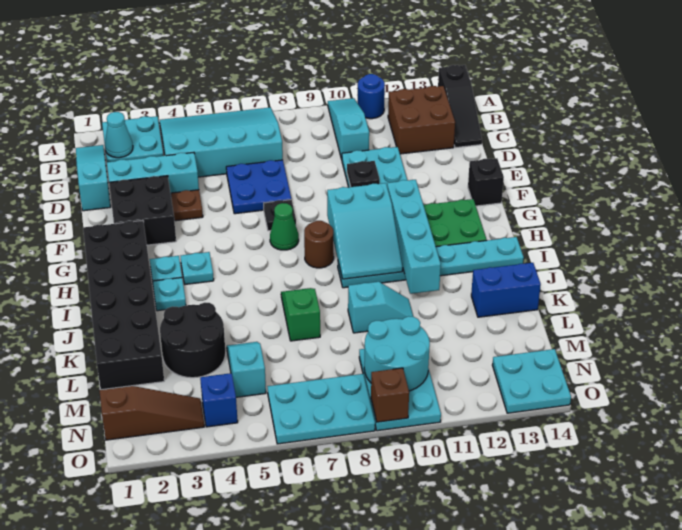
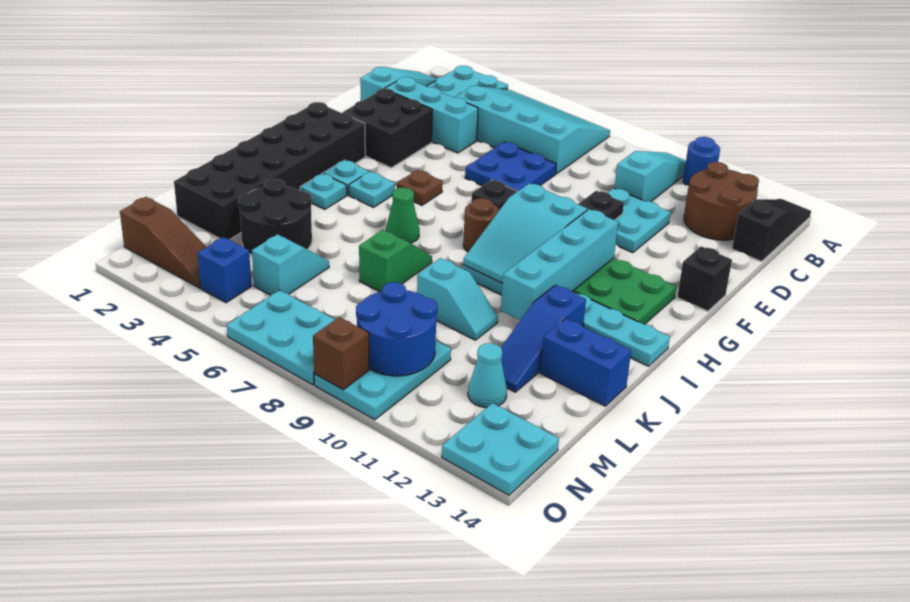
black 1x3 slope [438,65,482,148] -> black 1x3 slope turned to [732,199,811,262]
cyan 1x1 cone [105,112,133,158] -> cyan 1x1 cone moved to [468,343,507,408]
brown 2x2 brick [388,86,455,154] -> brown 2x2 round brick [684,162,759,240]
brown 1x1 plate [171,190,203,221] -> brown 1x1 plate moved to [397,170,443,205]
green 1x1 cone [270,203,299,250] -> green 1x1 cone moved to [386,187,420,243]
none -> blue 1x3 slope [501,285,586,392]
cyan 2x2 round brick [364,316,430,391] -> blue 2x2 round brick [356,282,438,376]

